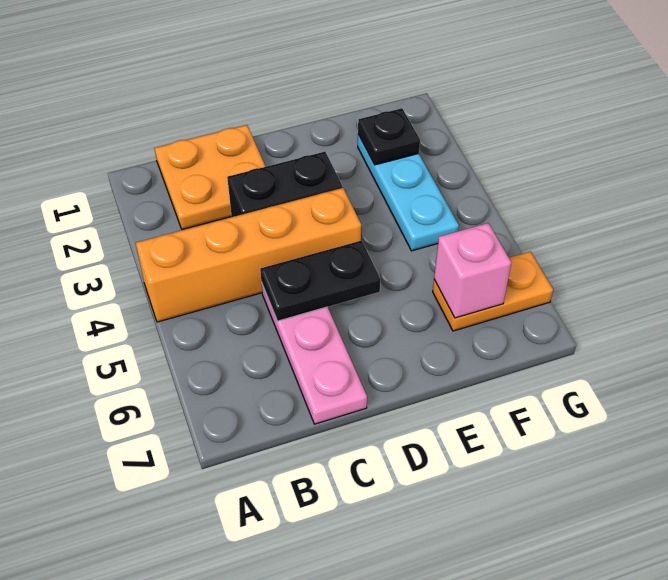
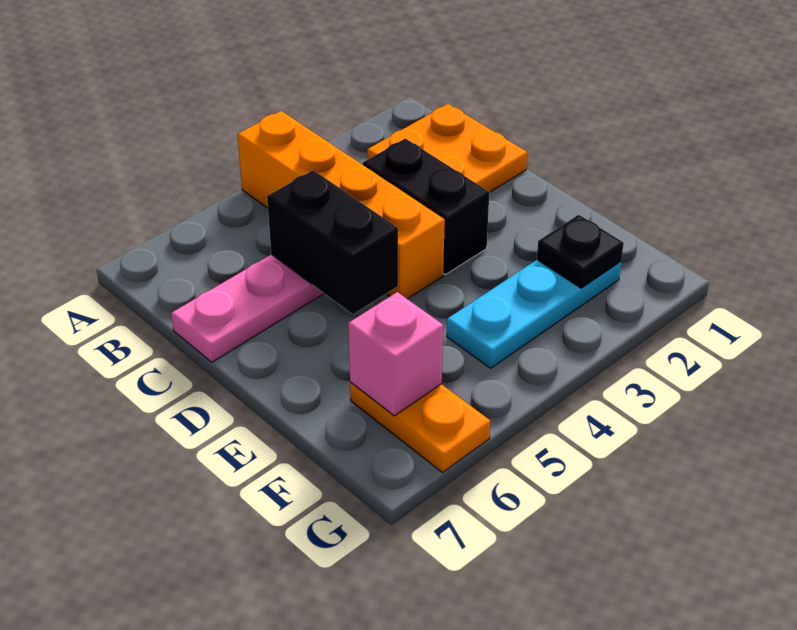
black 1x2 plate [260,240,380,321] -> black 1x2 brick [267,170,398,314]

